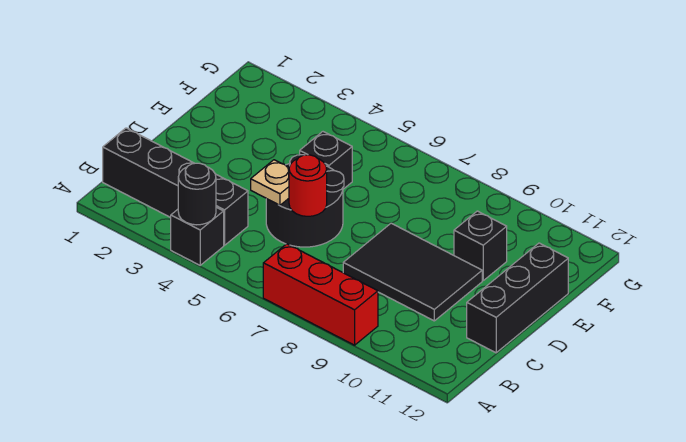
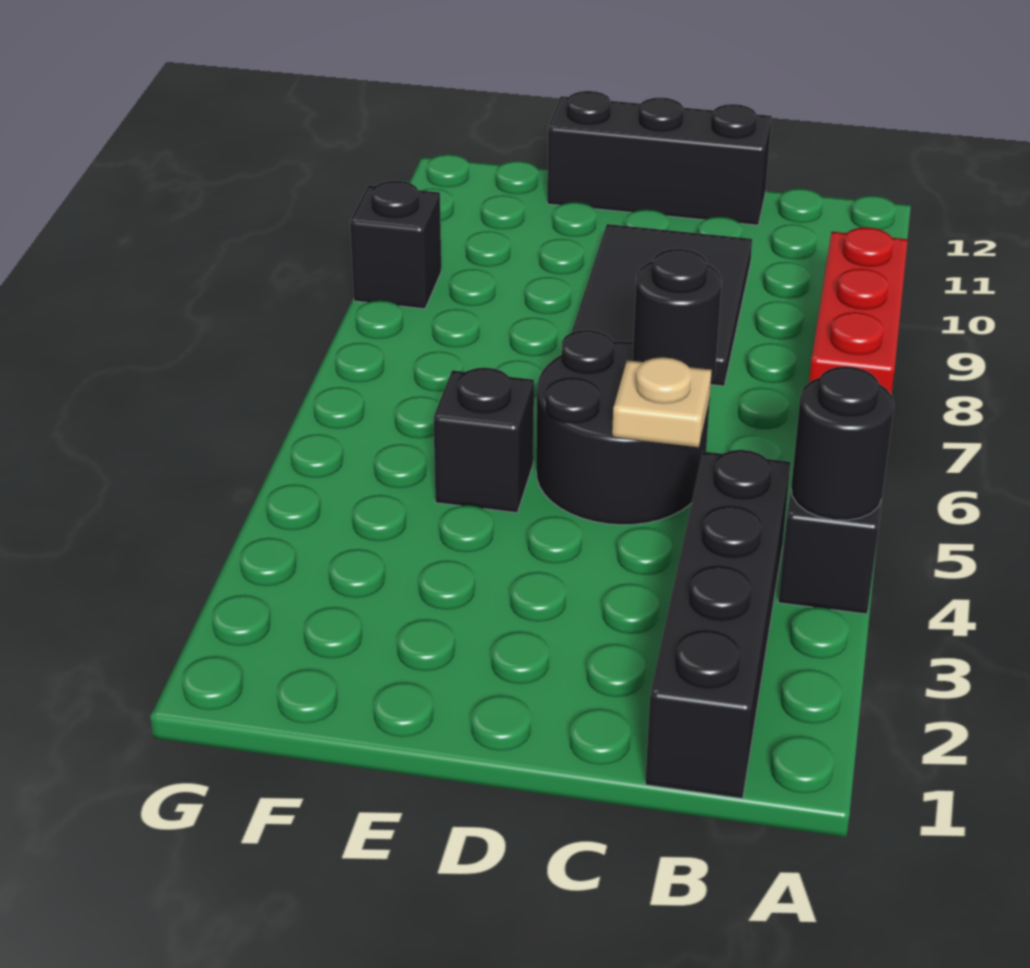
red 1x1 round brick [289,155,327,216] -> black 1x1 round brick [633,249,722,380]
black 1x1 brick [454,211,507,280] -> black 1x1 brick moved to [350,181,441,309]

